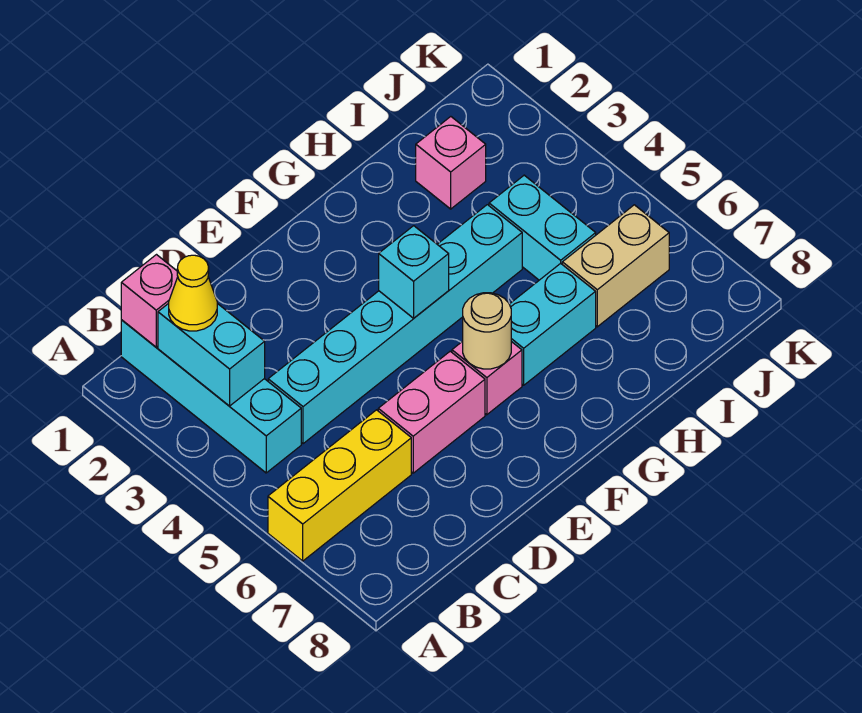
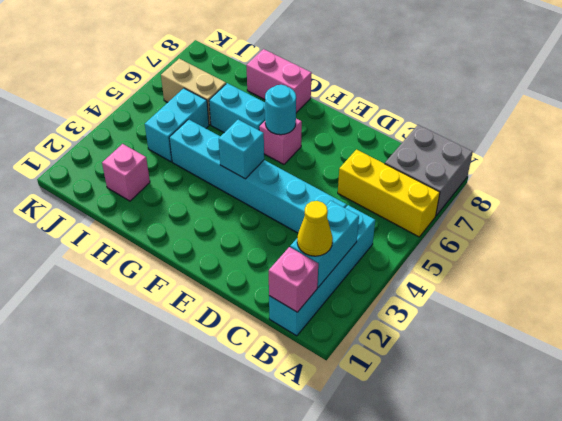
none -> grey 2x2 brick [385,125,473,216]
pink 1x2 brick [378,351,485,473] -> pink 1x2 brick moved to [246,49,312,113]
tan 1x1 round brick [463,293,511,369] -> cyan 1x1 round brick [265,85,296,135]

